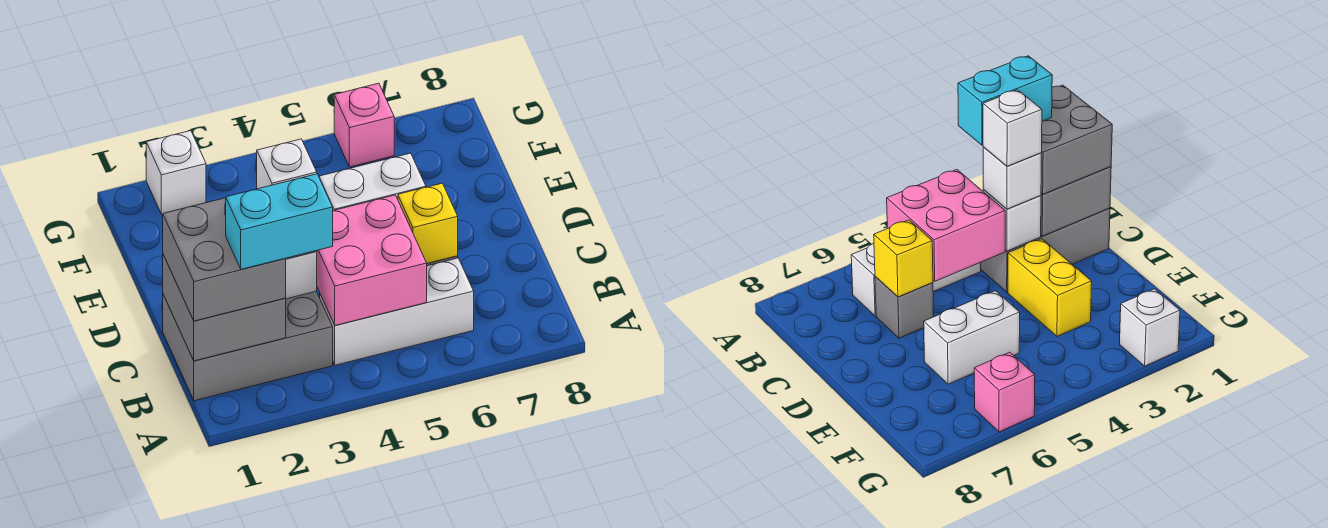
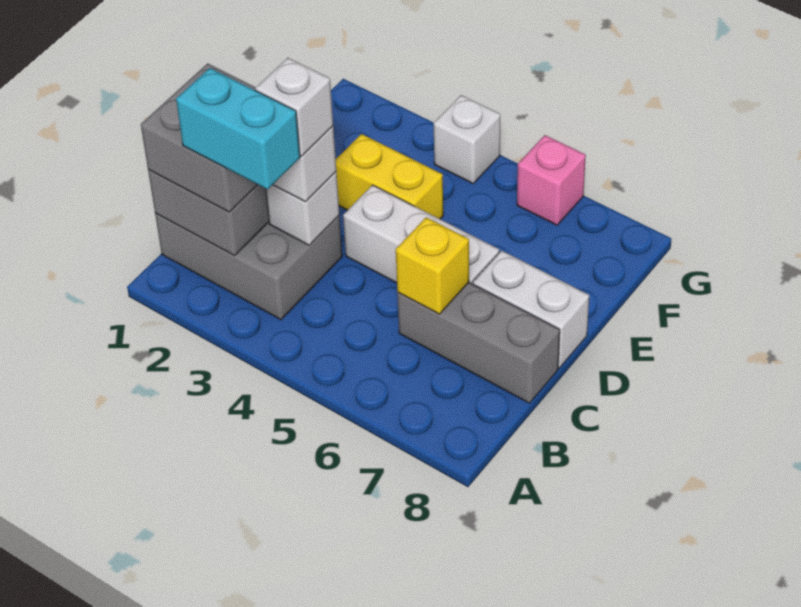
white 1x3 brick [320,258,474,365] -> white 1x3 brick moved to [343,185,499,284]
pink 2x2 brick [317,195,427,325] -> none
grey 1x1 brick [875,277,934,338] -> grey 1x3 brick [397,283,560,403]
yellow 1x2 brick [1008,239,1092,336] -> yellow 1x2 brick turned to [336,134,443,219]
white 1x2 brick [319,153,426,211] -> white 1x2 brick moved to [473,250,589,368]
white 1x1 brick [146,131,206,214] -> white 1x1 brick moved to [434,95,500,184]

